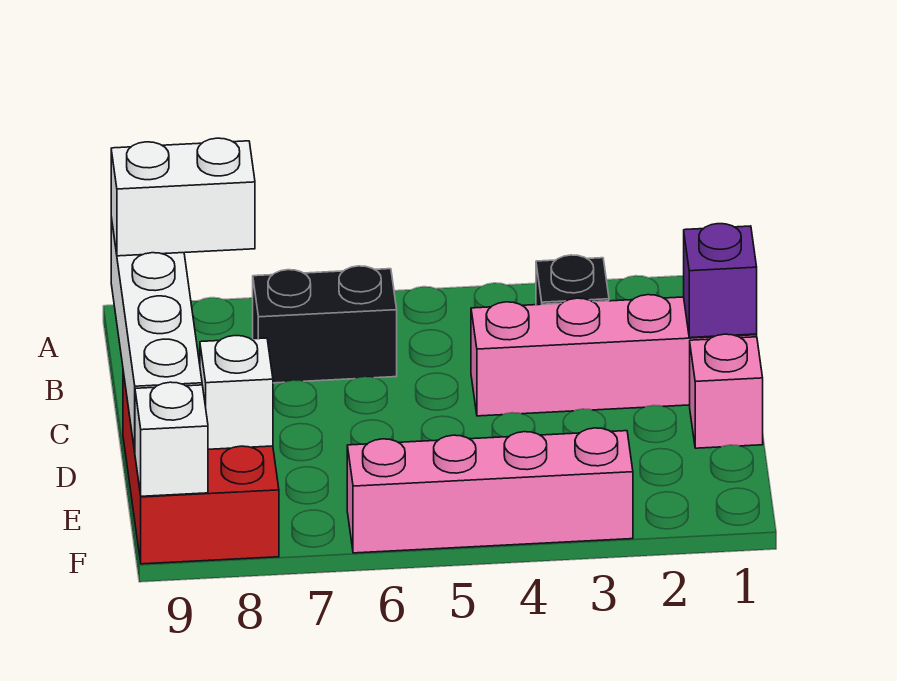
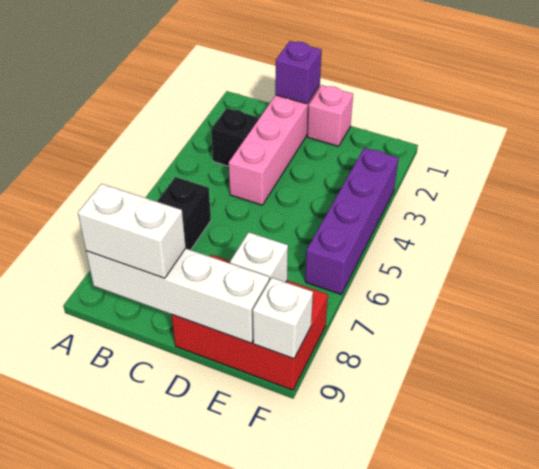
white 1x2 brick [111,138,255,256] -> white 1x2 brick turned to [78,184,186,278]
pink 1x4 brick [347,428,633,553] -> purple 1x4 brick [305,148,399,294]

